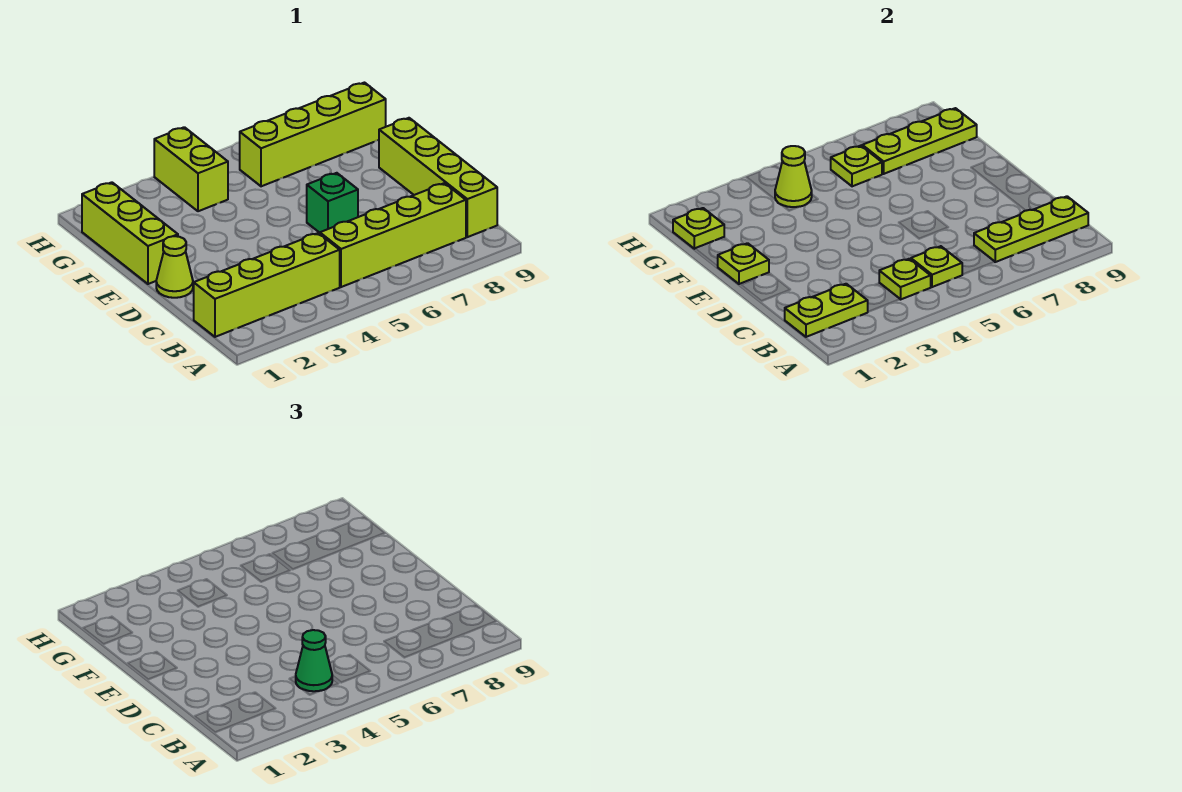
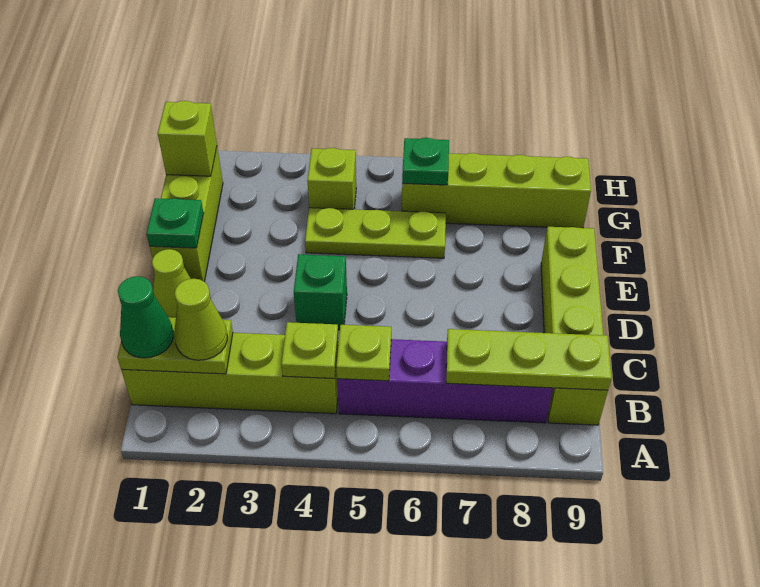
green 1x1 cone [296,630,332,691] -> green 1x1 cone moved to [118,276,173,358]
lime 1x4 brick [320,183,466,287] -> purple 1x4 brick [337,339,553,423]
green 1x1 brick [307,173,358,233] -> green 1x1 brick moved to [294,254,347,330]
lime 1x1 plate [717,243,769,284] -> green 1x1 plate [147,198,204,248]
lime 1x1 plate [673,208,724,249] -> lime 1x1 brick [158,101,217,176]
lime 1x2 brick [154,127,228,211] -> lime 1x1 brick [307,148,356,209]
lime 1x1 cone [775,146,812,207] -> lime 1x1 cone moved to [174,279,227,360]
lime 1x1 plate [831,146,882,186] -> green 1x1 plate [402,138,449,185]
lime 1x3 plate [862,108,977,174] -> lime 1x3 plate moved to [305,208,446,258]

